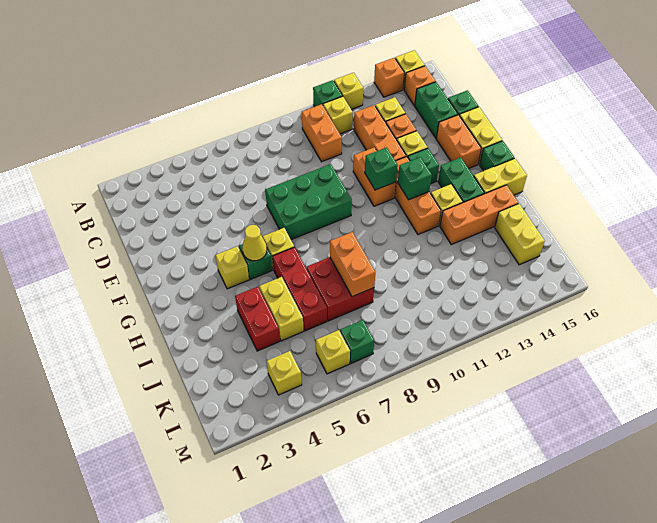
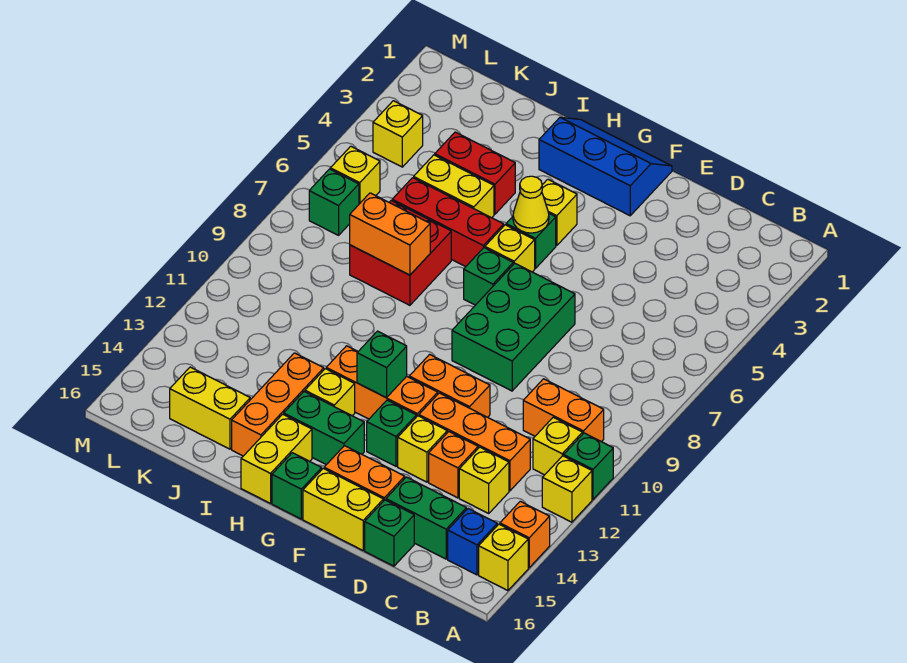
orange 1x1 brick [404,66,436,106] -> blue 1x1 brick [448,509,497,575]
none -> blue 2x3 slope [539,117,672,216]
green 1x1 brick [365,147,398,190] -> green 1x1 brick moved to [464,248,513,305]

